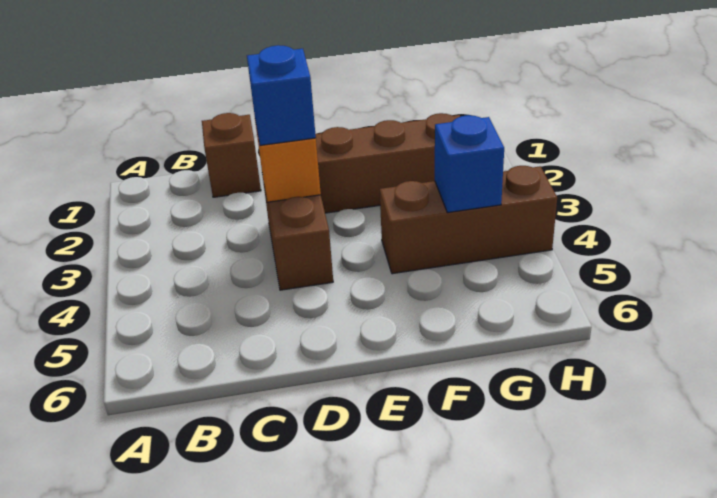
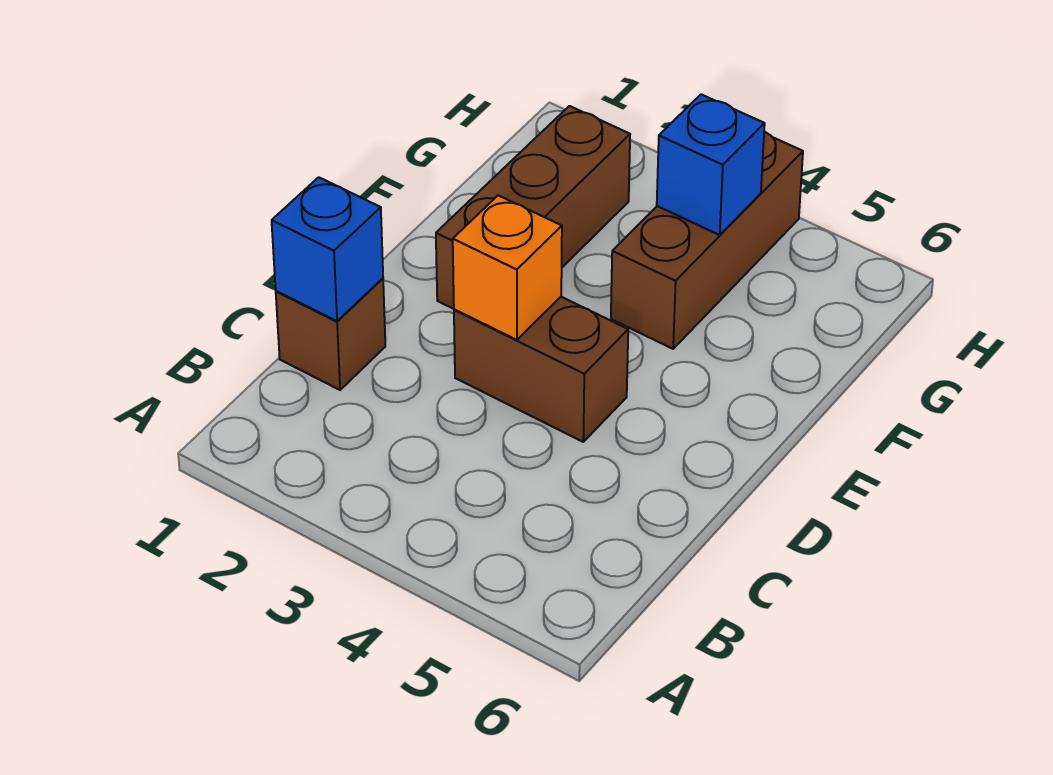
blue 1x1 brick [247,45,316,145] -> blue 1x1 brick moved to [272,177,383,321]

